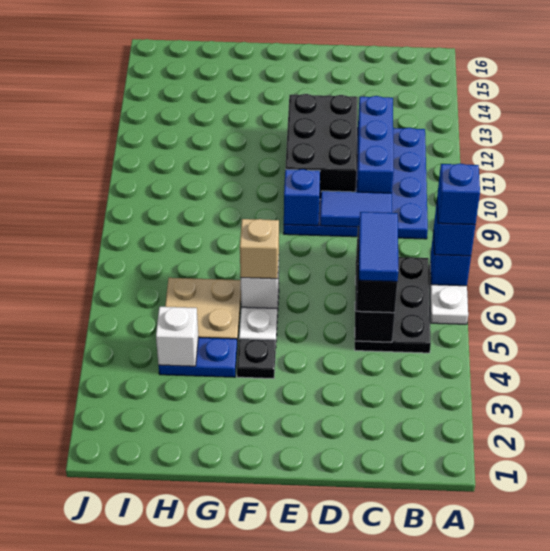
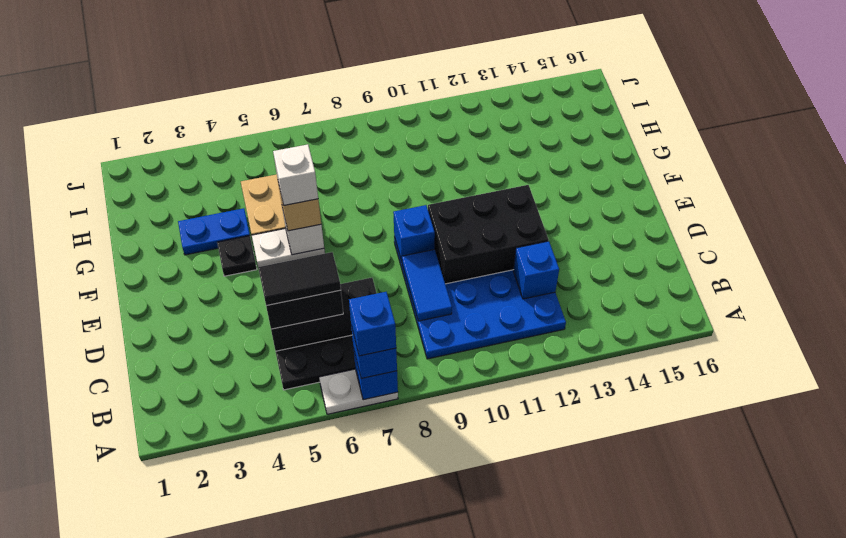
blue 1x2 tile [359,212,398,282] -> black 1x2 tile [258,252,341,306]
blue 1x3 brick [357,96,394,193] -> blue 1x1 brick [513,241,559,299]
blue 1x2 plate [159,337,237,377] -> blue 1x2 plate turned to [178,208,250,255]
white 1x1 brick [156,307,198,366] -> white 1x1 brick moved to [273,144,318,205]

